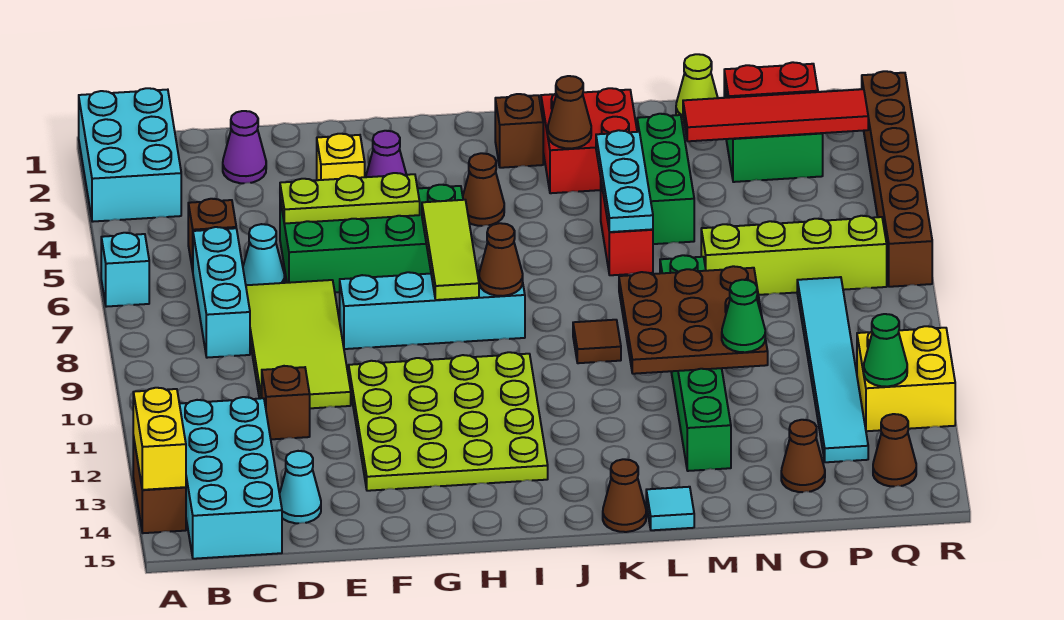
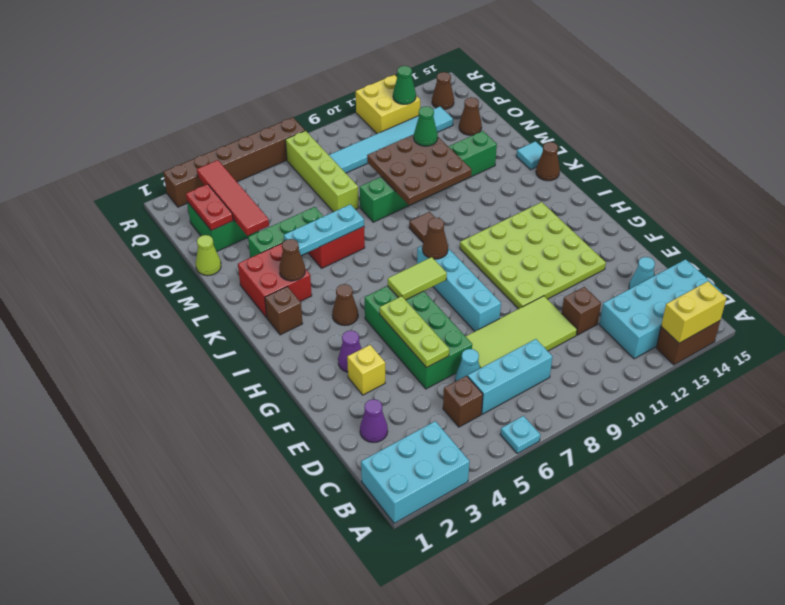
cyan 1x1 brick [101,233,149,307] -> cyan 1x1 plate [500,416,540,454]
lime 1x3 tile [422,200,479,300] -> lime 1x2 tile [388,257,447,300]

